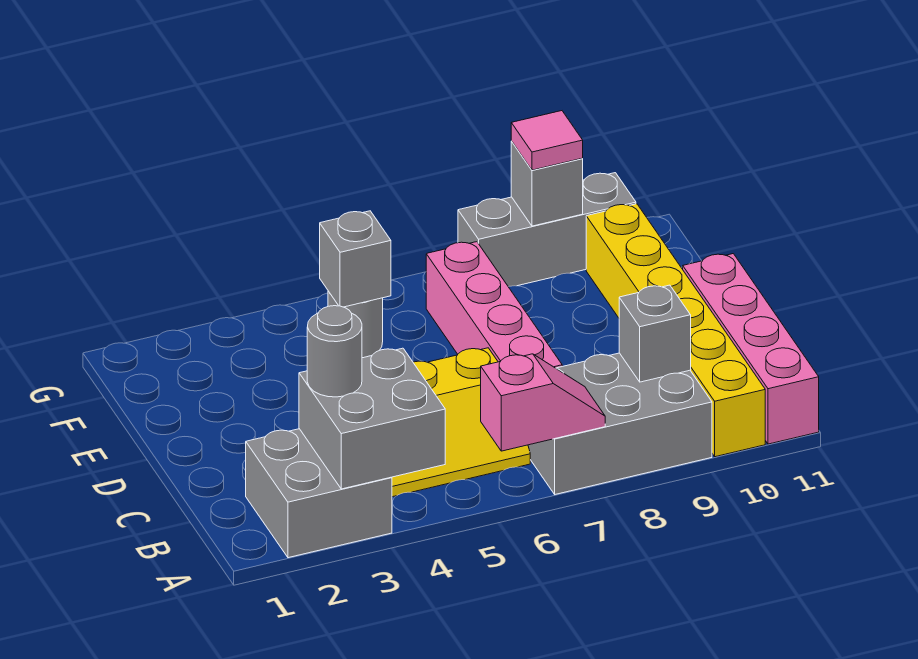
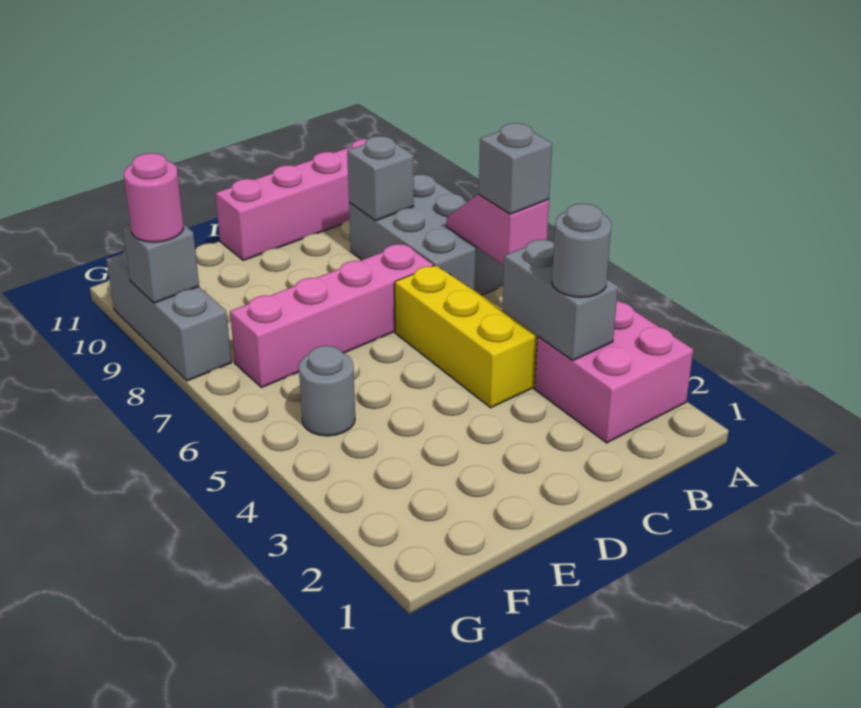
grey 2x2 brick [246,429,392,558] -> pink 2x2 brick [535,300,693,443]
grey 2x2 brick [299,348,445,489] -> grey 1x2 brick [502,239,618,360]
yellow 1x6 brick [586,204,765,457] -> none
grey 1x1 brick [320,211,391,307] -> grey 1x1 brick moved to [479,123,552,214]
pink 1x1 tile [511,111,583,170] -> pink 1x1 round brick [124,153,184,242]

